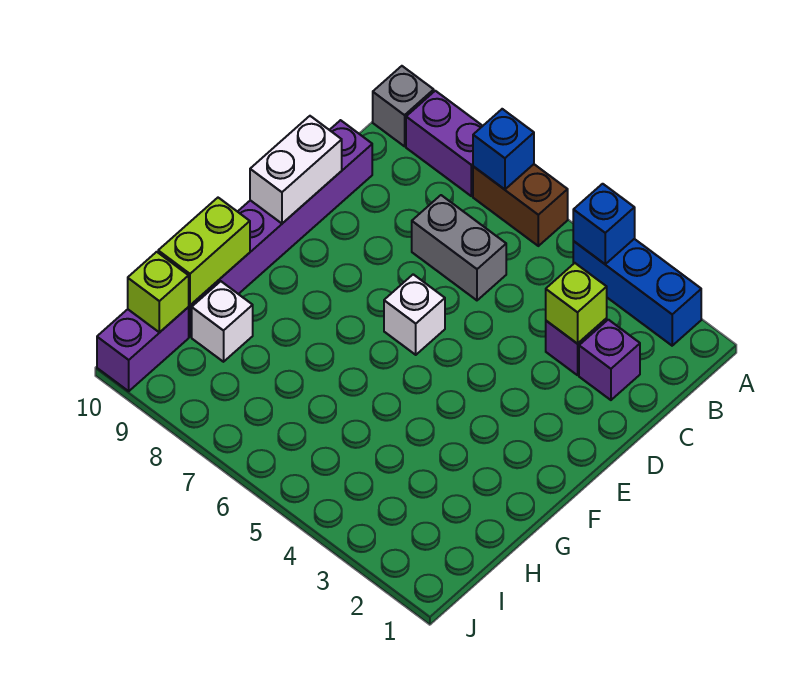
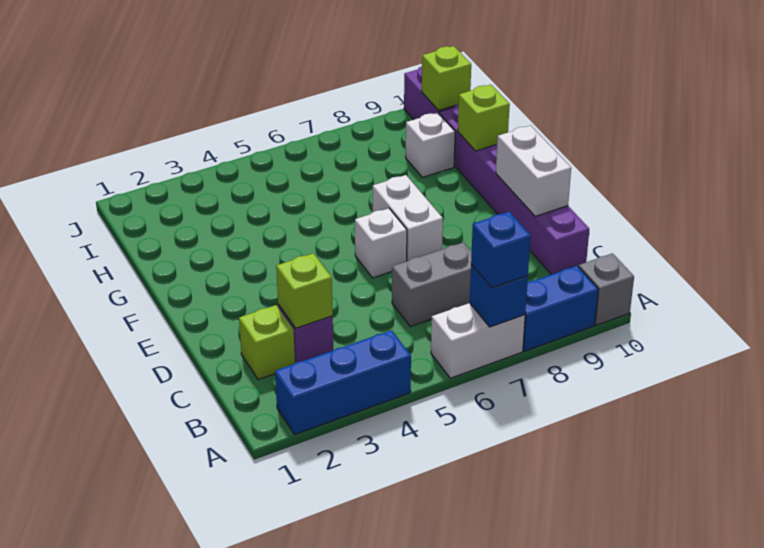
blue 1x1 brick [573,184,635,264] -> blue 1x1 brick moved to [471,212,531,288]
brown 1x2 brick [473,164,568,246] -> white 1x2 brick [431,303,525,378]
purple 1x2 brick [406,91,482,196] -> blue 1x2 brick [523,266,598,351]
purple 1x1 brick [579,320,640,400] -> lime 1x1 brick [239,305,295,380]
none -> white 1x2 brick [373,175,443,261]
lime 1x2 brick [158,198,250,305] -> lime 1x1 brick [458,85,510,151]

